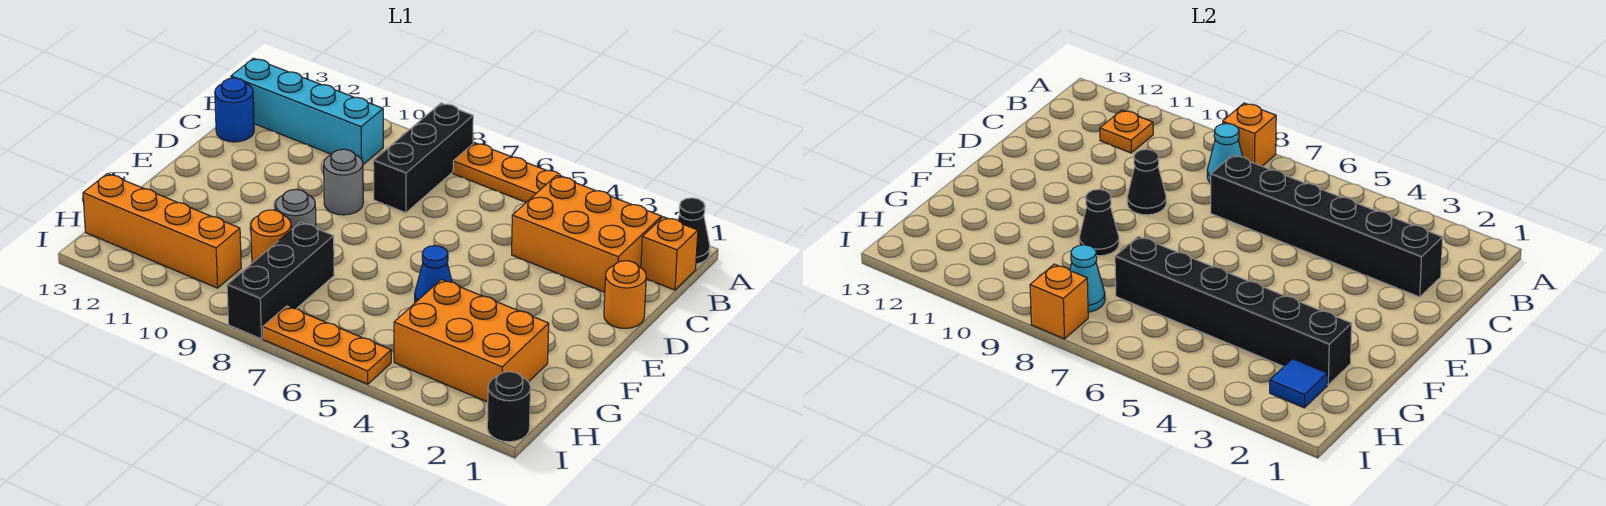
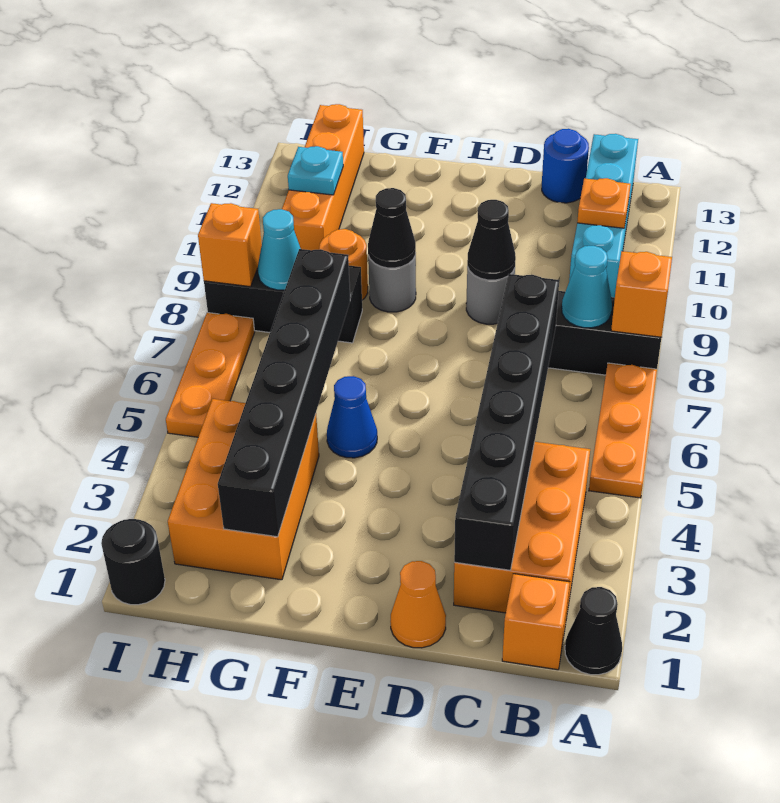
orange 1x1 round brick [604,261,646,329] -> orange 1x1 cone [390,561,446,648]
blue 1x1 tile [1270,359,1327,408] -> none
none -> cyan 1x1 plate [288,146,343,195]

